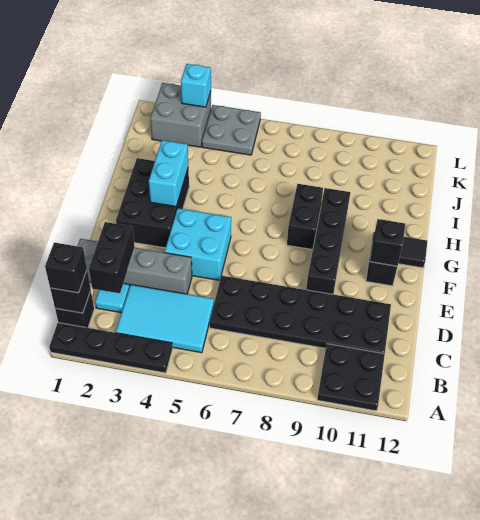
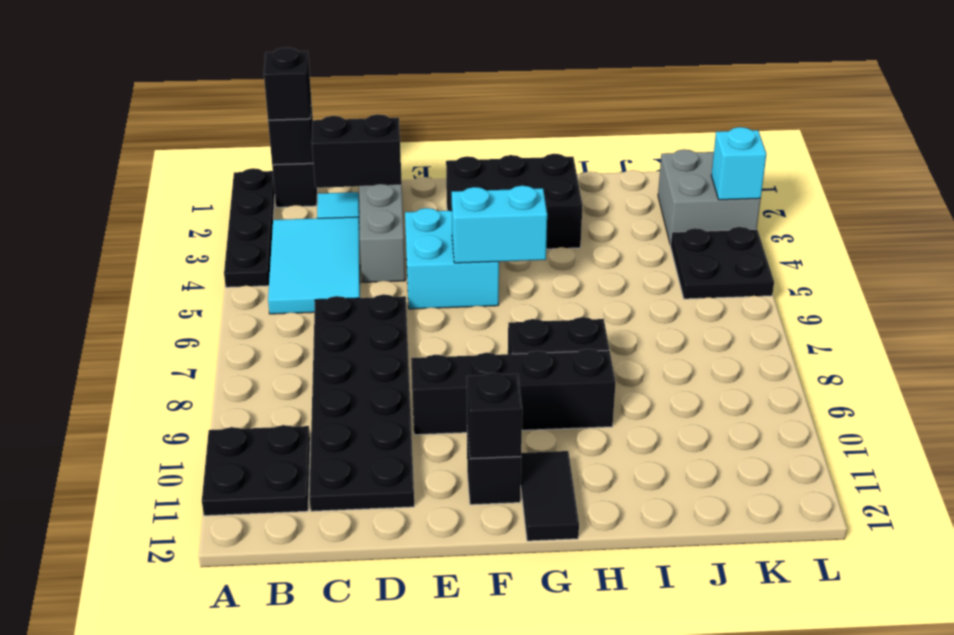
cyan 1x2 brick [149,140,188,207] -> cyan 1x2 brick moved to [452,186,547,263]
grey 2x2 plate [202,105,261,155] -> black 2x2 plate [670,227,774,299]

